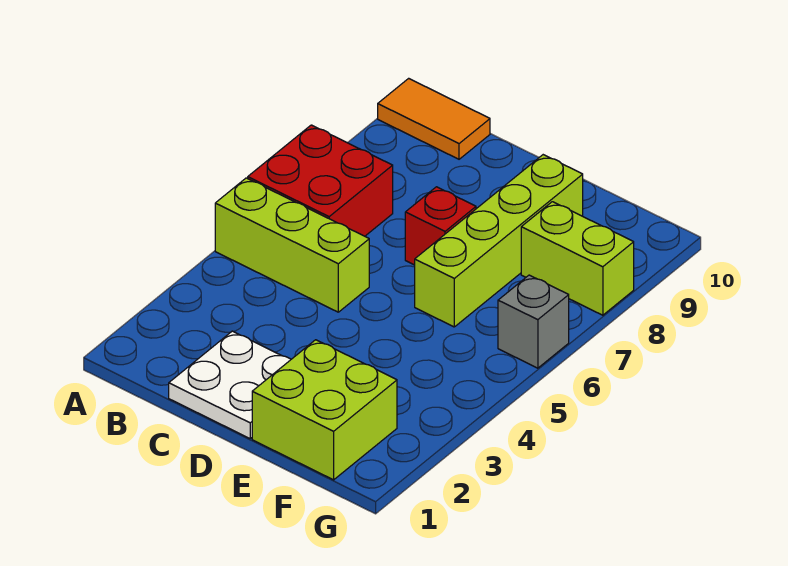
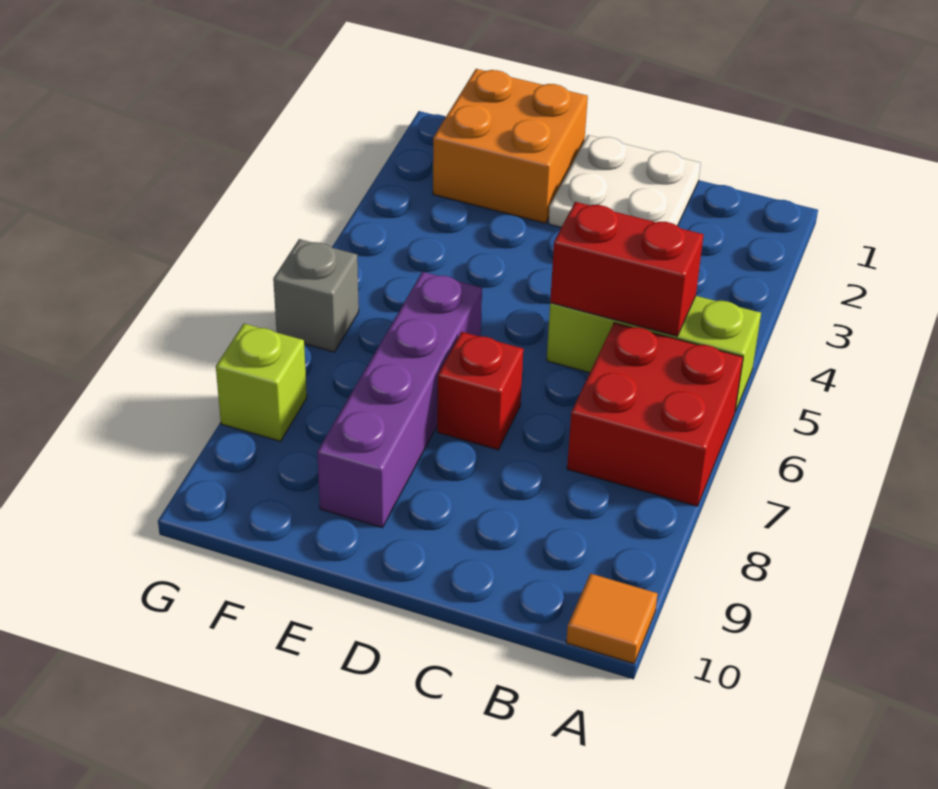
orange 1x2 tile [378,78,490,159] -> orange 1x1 tile [566,574,658,664]
none -> red 1x2 brick [550,202,704,336]
lime 2x2 brick [252,340,397,480] -> orange 2x2 brick [433,69,588,223]
lime 1x4 brick [415,155,583,327] -> purple 1x4 brick [317,272,482,528]
lime 1x2 brick [521,202,634,315] -> lime 1x1 brick [216,324,307,441]

